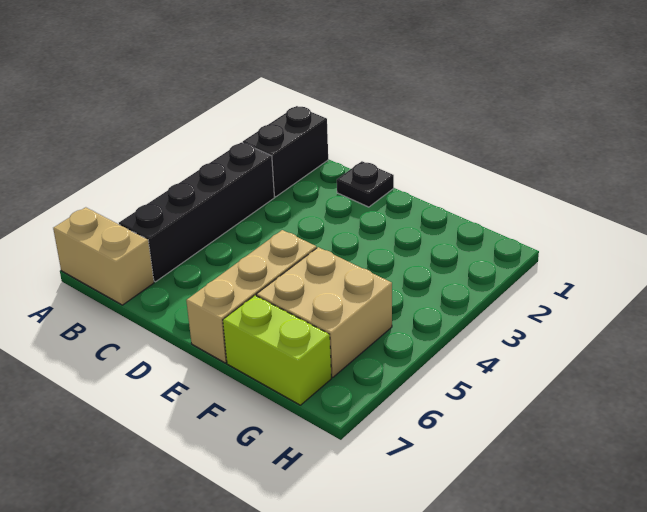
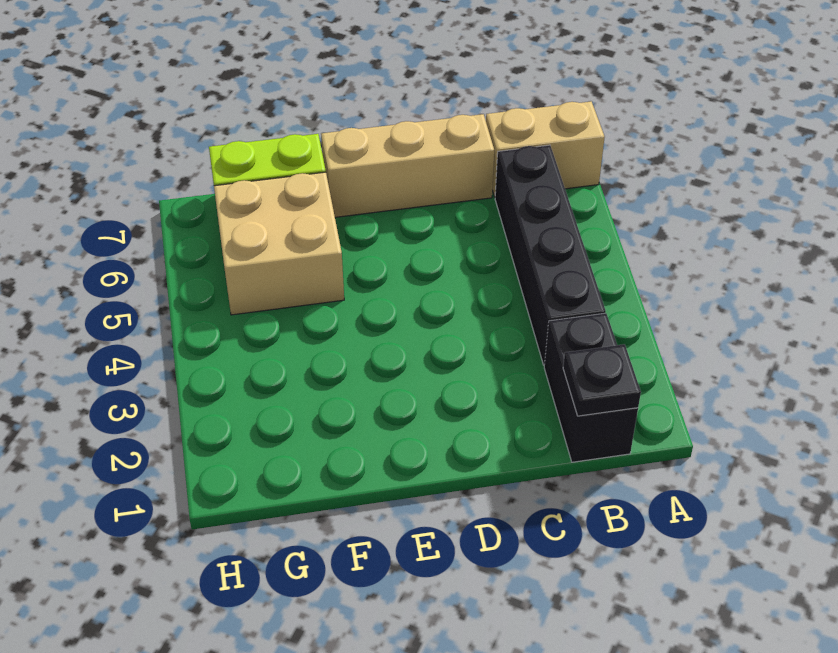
black 1x1 plate [337,161,394,207] -> black 1x1 plate moved to [563,344,641,416]
tan 1x3 brick [186,230,316,363] -> tan 1x3 brick turned to [321,114,494,217]

